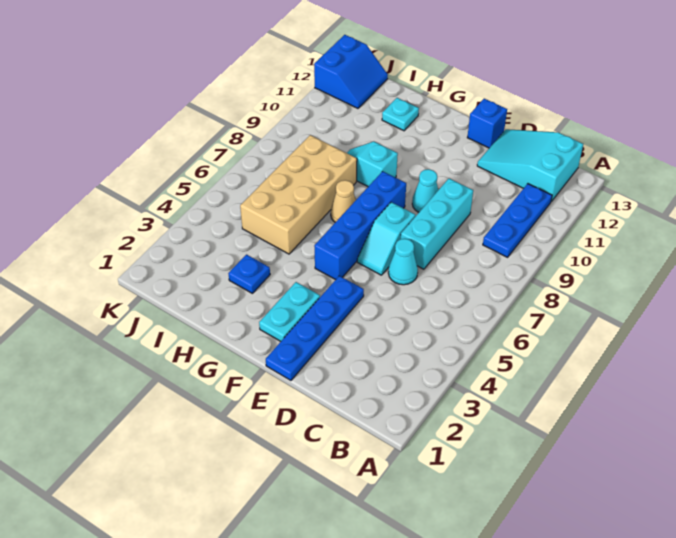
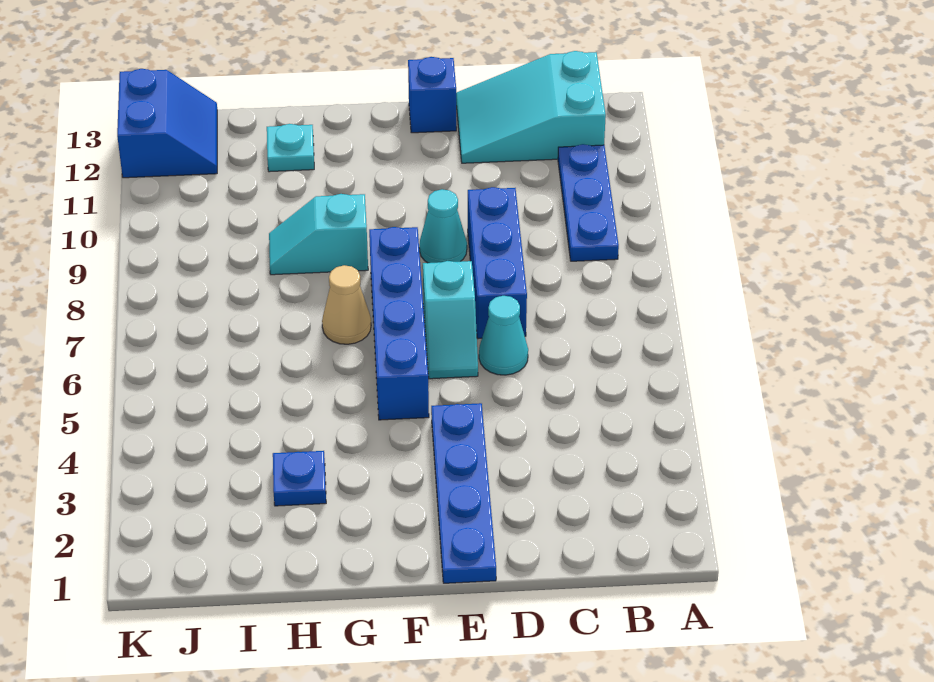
cyan 1x3 brick [401,178,473,269] -> blue 1x3 brick [468,187,527,339]
cyan 1x2 plate [259,282,320,341] -> none
tan 2x4 brick [240,135,357,254] -> none

